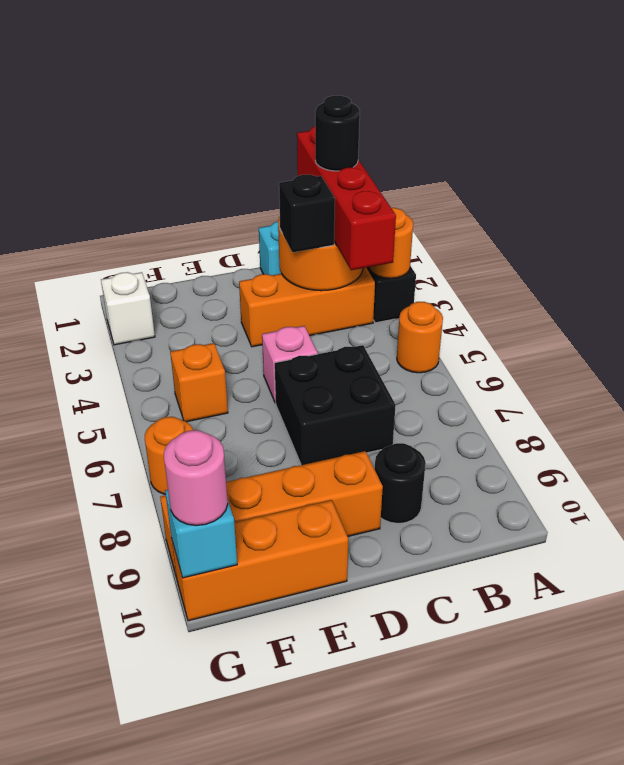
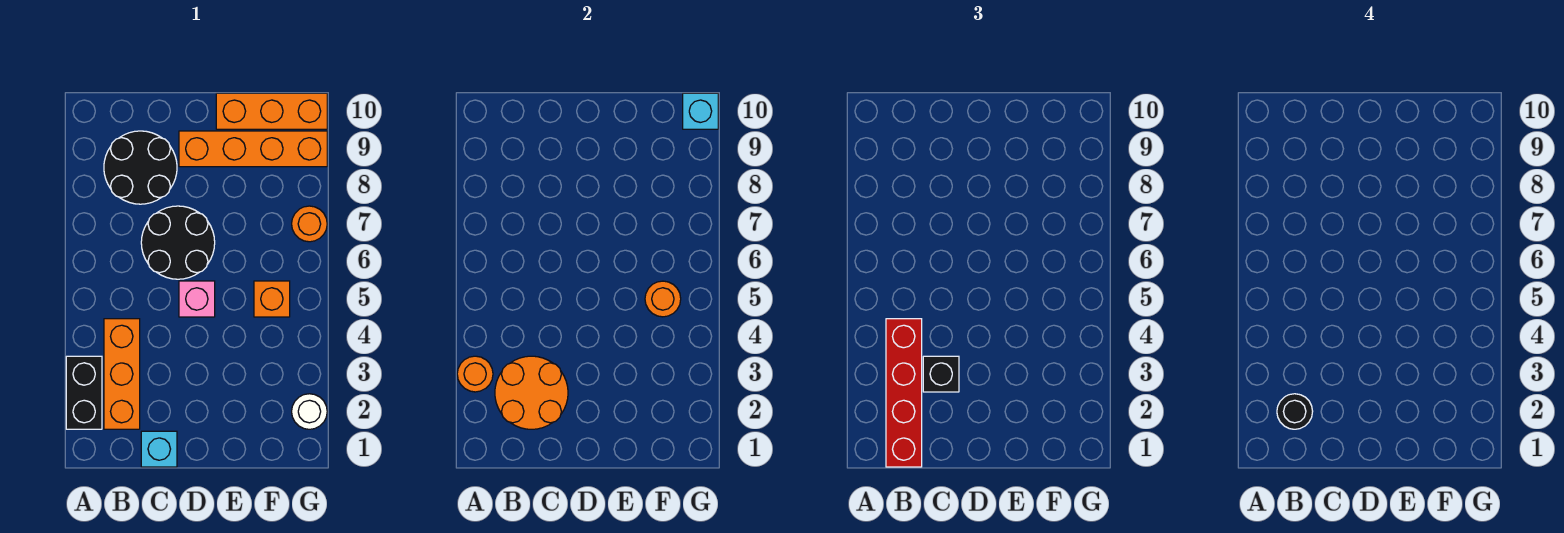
orange 1x1 round brick [397,302,443,373] -> orange 1x1 round brick moved to [645,281,681,317]
orange 1x3 brick [239,268,375,347] -> orange 1x3 brick turned to [104,319,140,429]
black 2x2 brick [275,345,396,465] -> black 2x2 round brick [141,206,215,279]
black 1x1 round brick [375,443,426,523] -> black 2x2 round brick [104,131,177,204]
white 1x1 brick [101,272,155,345] -> white 1x1 round brick [292,394,327,429]
pink 1x1 round brick [164,430,228,526] -> none

